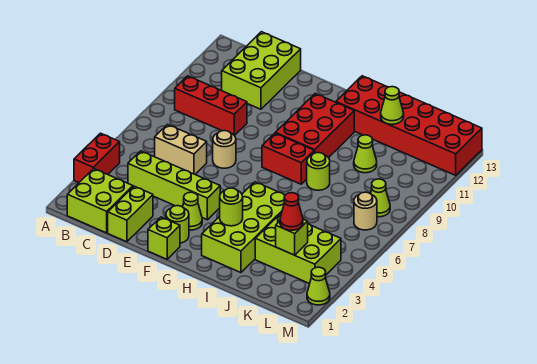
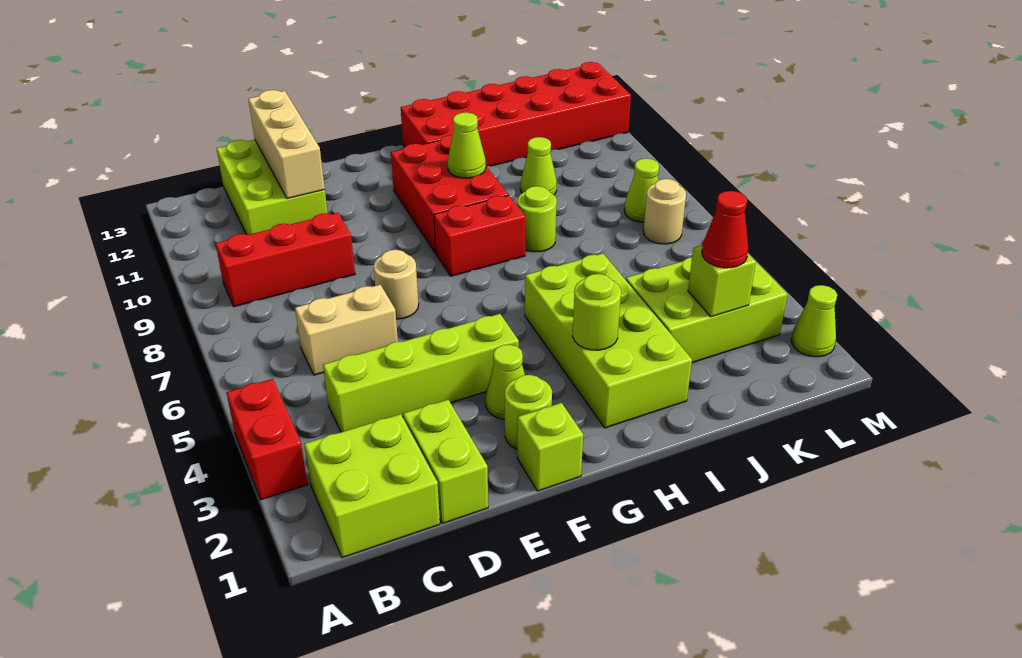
none -> tan 1x3 brick [248,90,325,198]
lime 1x1 cone [381,87,404,124] -> lime 1x1 cone moved to [447,112,486,178]

